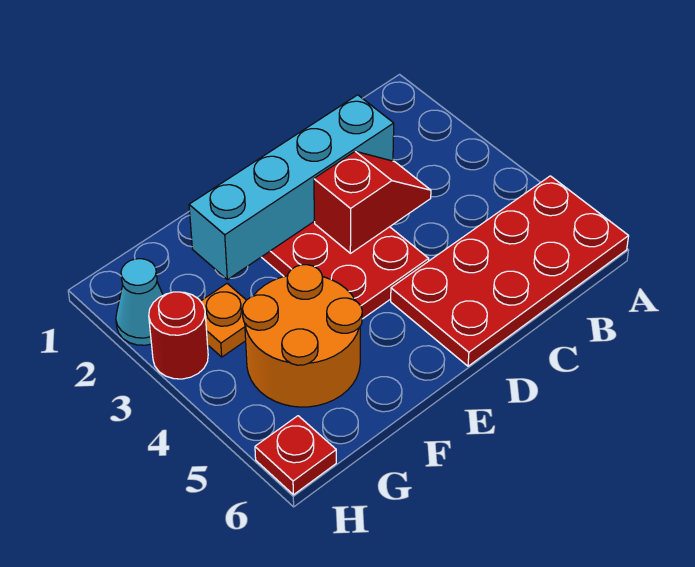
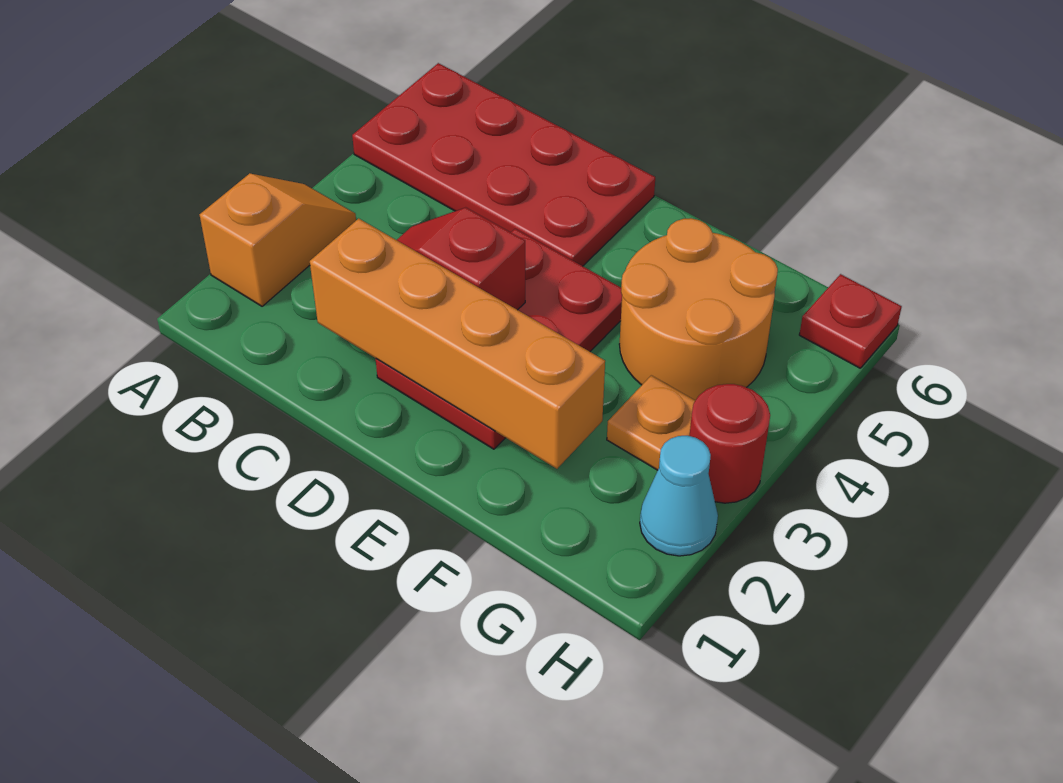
none -> orange 1x2 slope [200,173,356,306]
cyan 1x4 brick [189,95,394,280] -> orange 1x4 brick [310,218,605,469]

